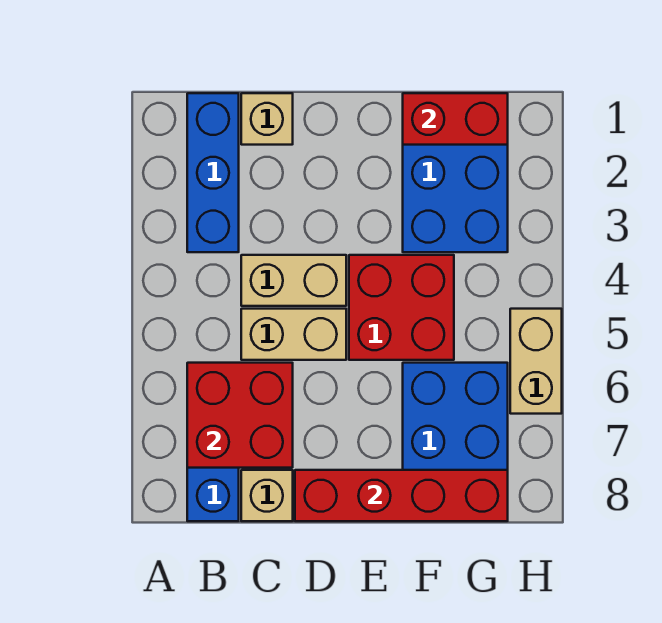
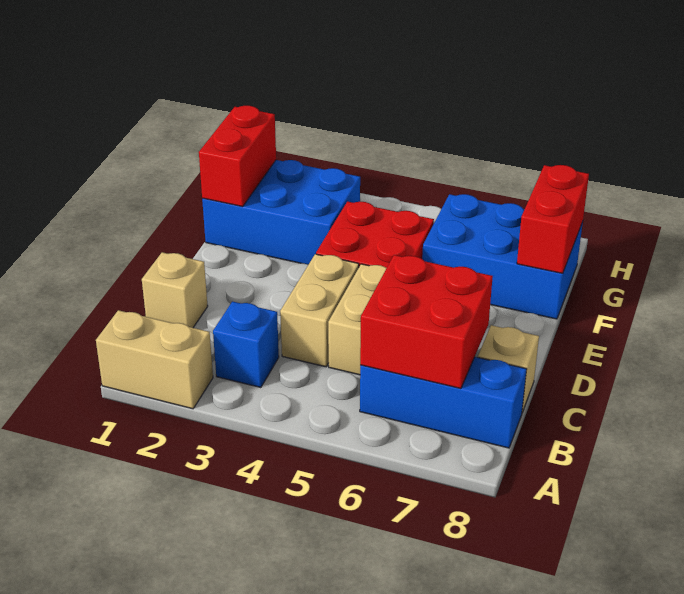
blue 1x3 brick [187,93,239,252] -> blue 1x1 brick [213,302,279,387]
red 1x4 brick [295,470,508,521] -> red 1x2 brick [517,165,589,273]
tan 1x2 brick [510,309,562,414] -> tan 1x2 brick moved to [96,310,213,409]

